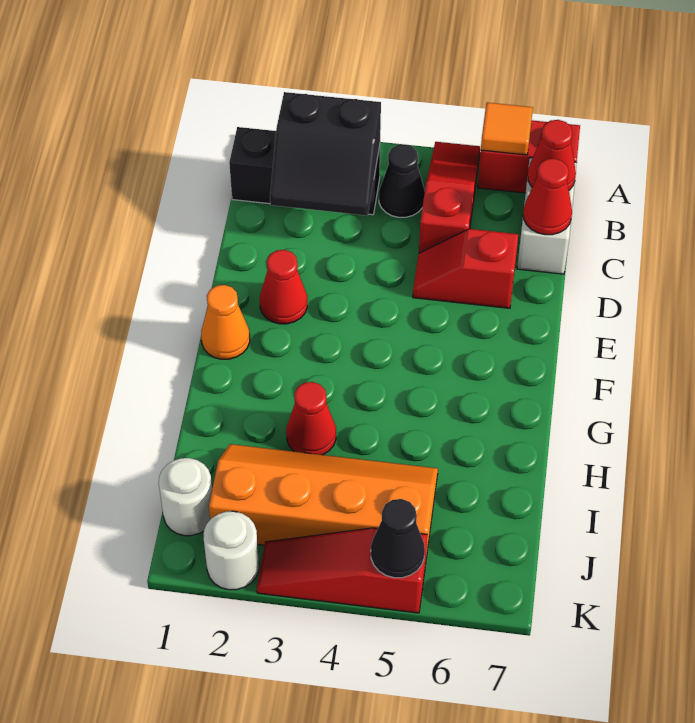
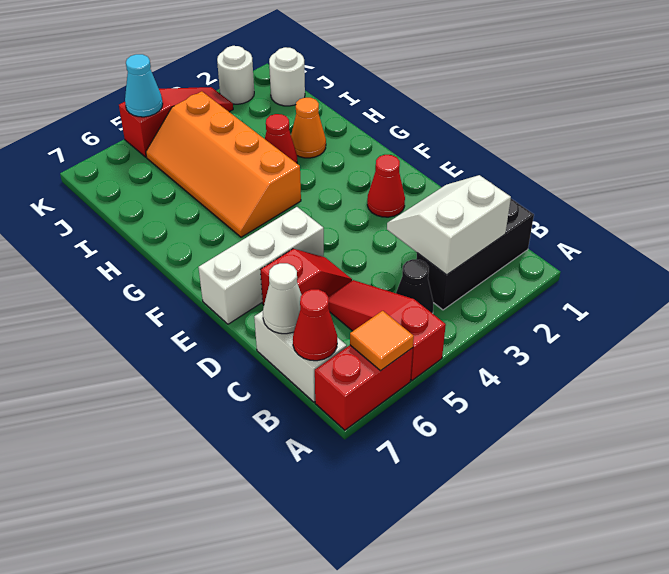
red 1x3 slope [419,142,480,253] -> red 1x3 slope turned to [328,280,446,381]
black 2x2 slope [270,92,381,215] -> white 2x2 slope [387,175,511,275]
red 1x1 cone [523,158,572,235] -> white 1x1 cone [263,263,301,334]
none -> white 1x3 brick [198,207,324,324]
orange 1x1 cone [201,285,250,359] -> orange 1x1 cone moved to [291,98,326,158]
orange 2x4 slope [209,444,438,558] -> orange 2x4 slope turned to [146,91,301,237]
black 1x1 cone [371,499,425,578] -> cyan 1x1 cone [125,54,163,117]

